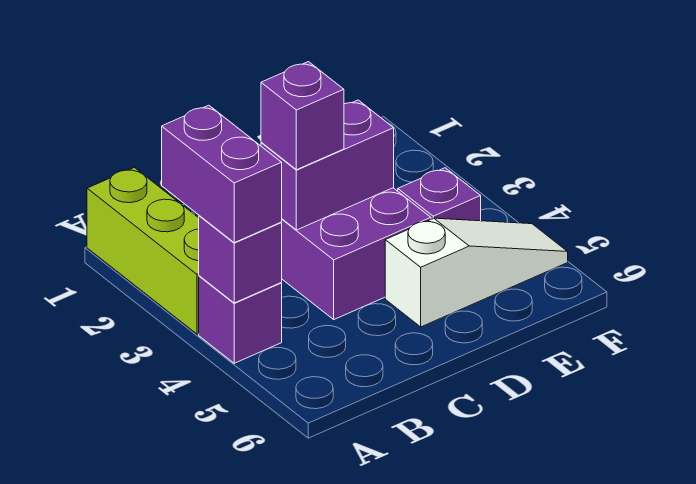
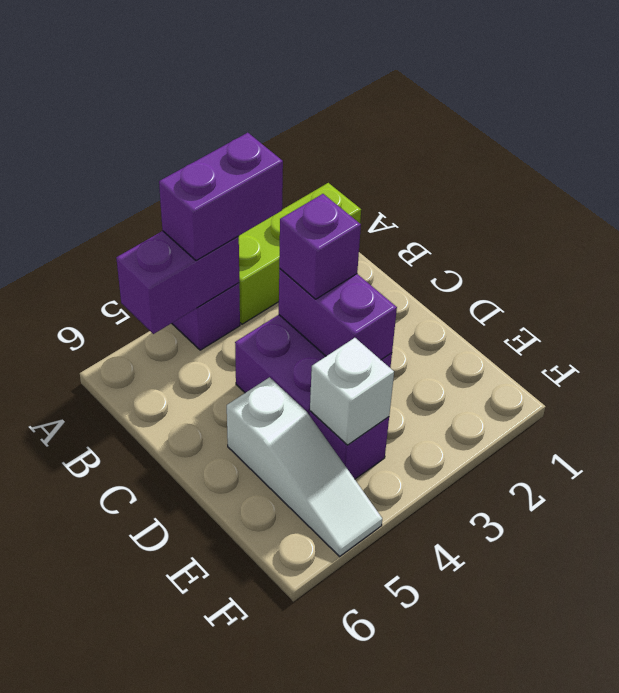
purple 1x1 brick [199,216,282,303] -> purple 1x2 brick [116,231,239,334]
none -> white 1x1 brick [310,338,394,445]

